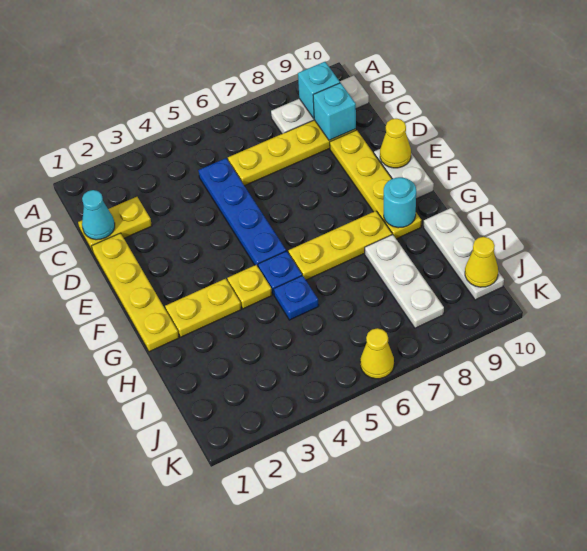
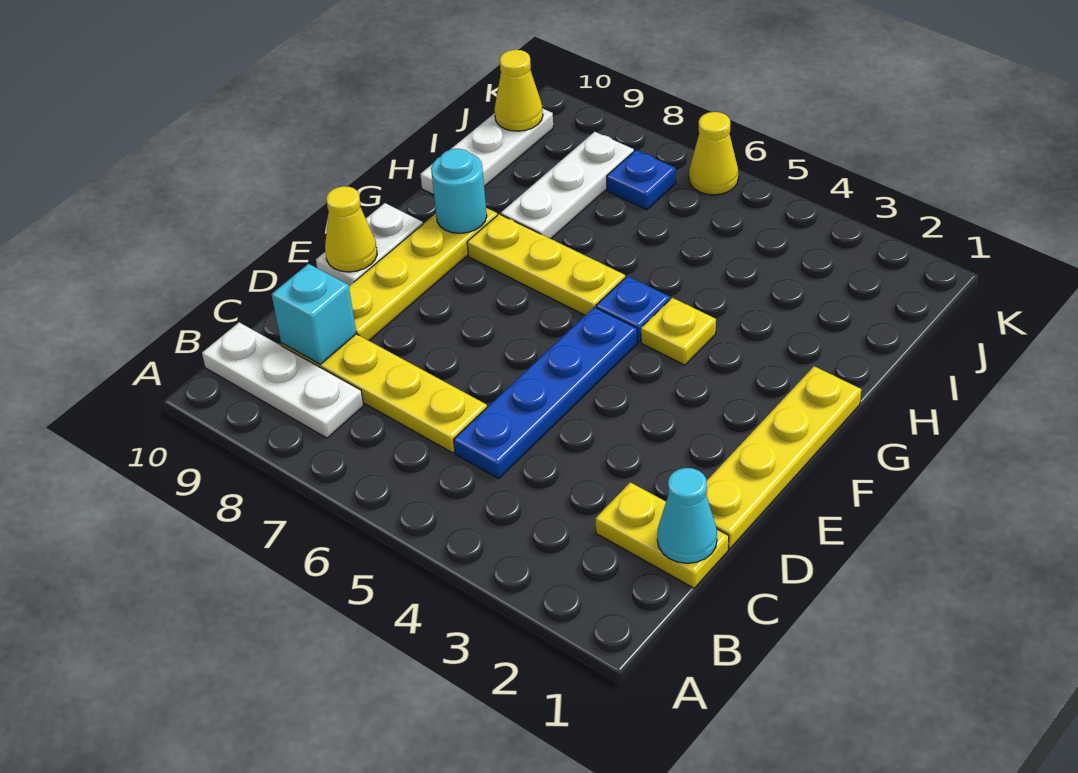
cyan 1x1 brick [298,62,340,118] -> none
yellow 1x2 plate [165,279,241,337] -> none
blue 1x1 plate [274,276,319,320] -> blue 1x1 plate moved to [606,150,676,210]

